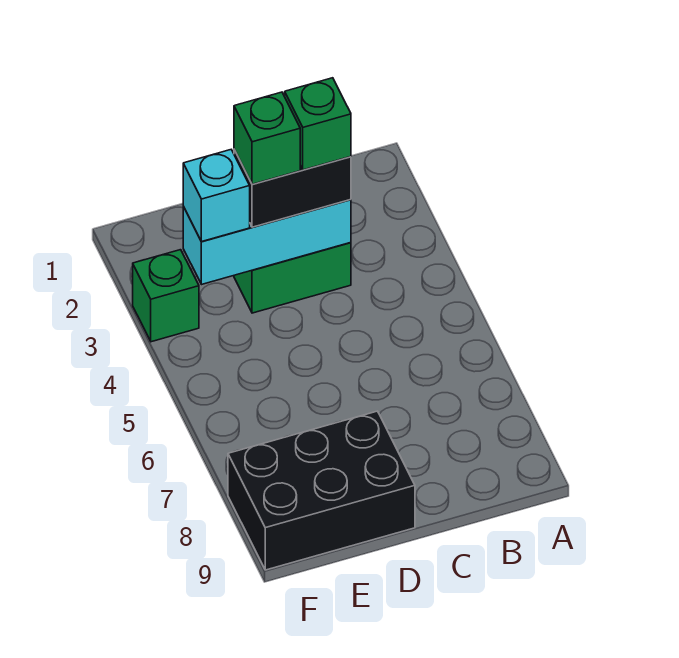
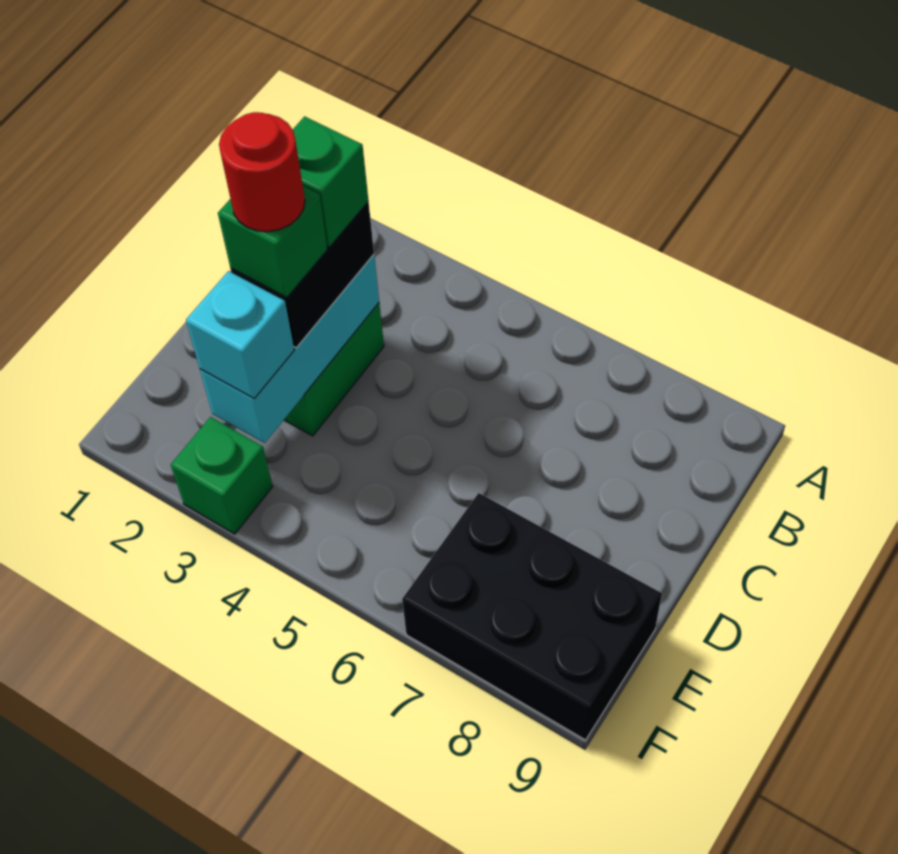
none -> red 1x1 round brick [219,112,305,232]
black 2x3 brick [228,411,415,570] -> black 2x3 brick turned to [402,493,662,740]

